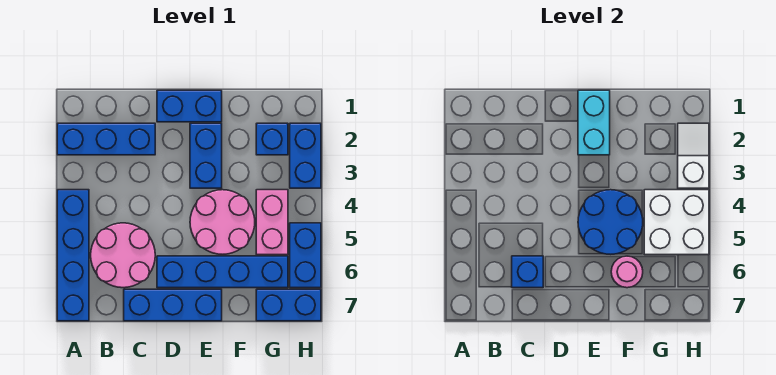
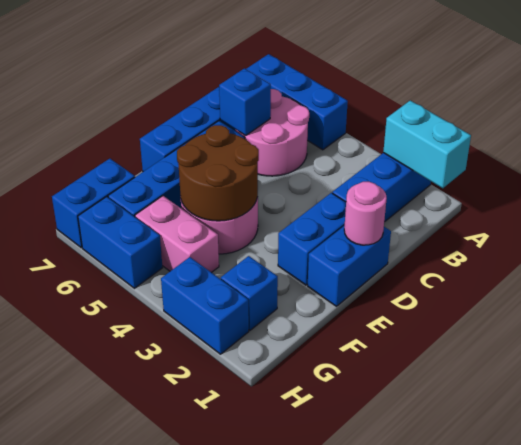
blue 1x4 brick [57,190,89,321] -> blue 1x3 brick [247,54,348,150]
cyan 1x2 brick [578,90,610,155] -> cyan 1x2 brick moved to [383,100,471,188]
blue 1x2 brick [190,123,222,188] -> blue 1x2 brick turned to [278,193,346,285]
blue 2x2 round brick [578,190,643,254] -> brown 2x2 round brick [177,125,259,221]
pink 1x1 round brick [611,256,643,288] -> pink 1x1 round brick moved to [344,182,387,245]
white 2x2 brick [644,190,709,255] -> none
white 1x2 slope [678,123,709,188] -> none

